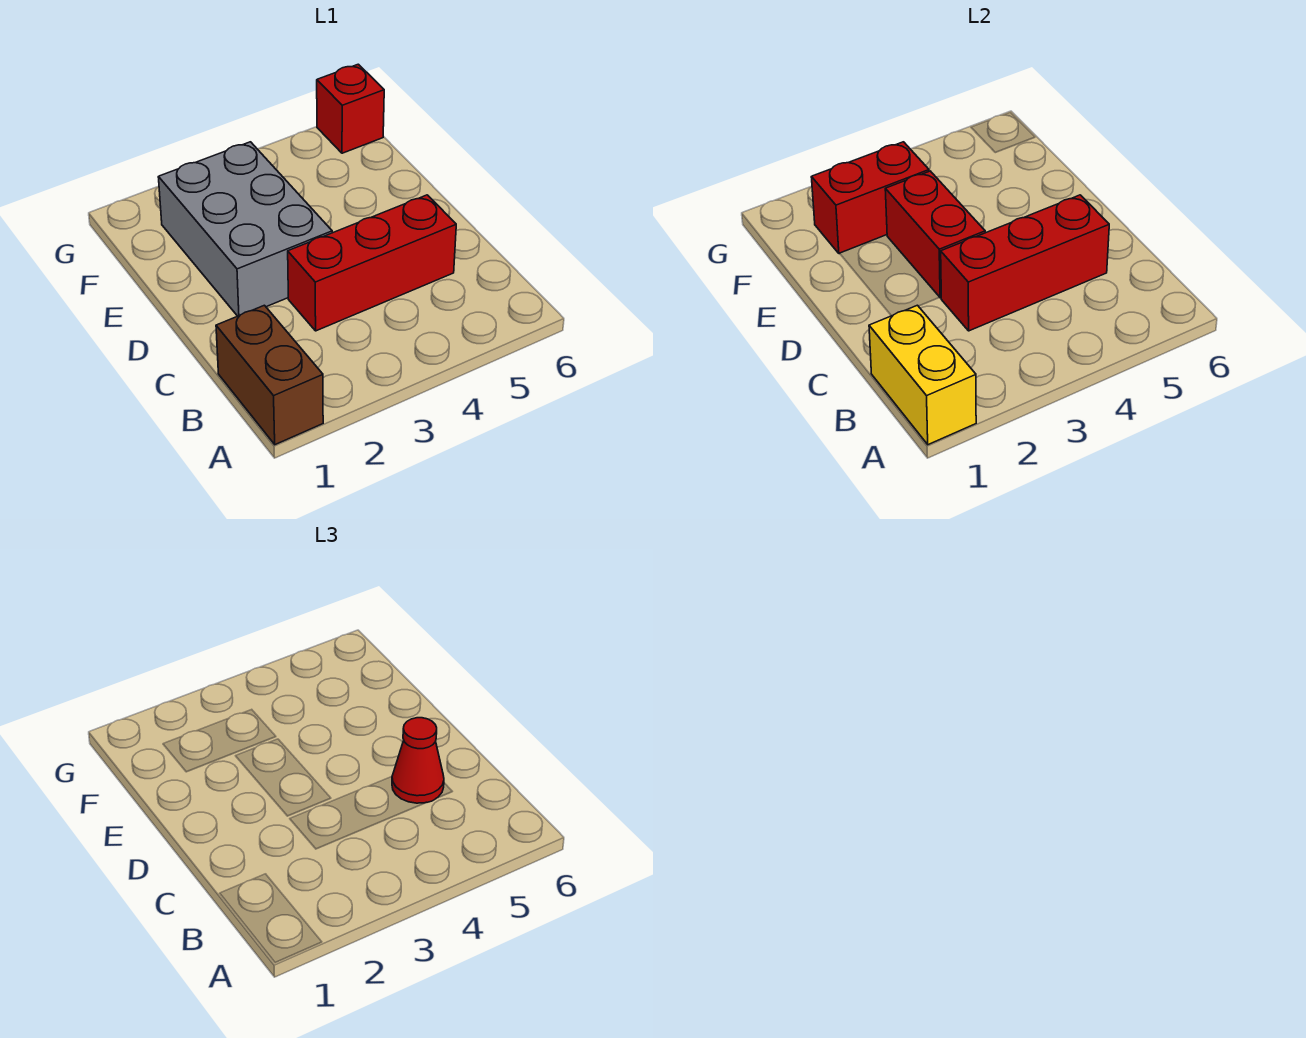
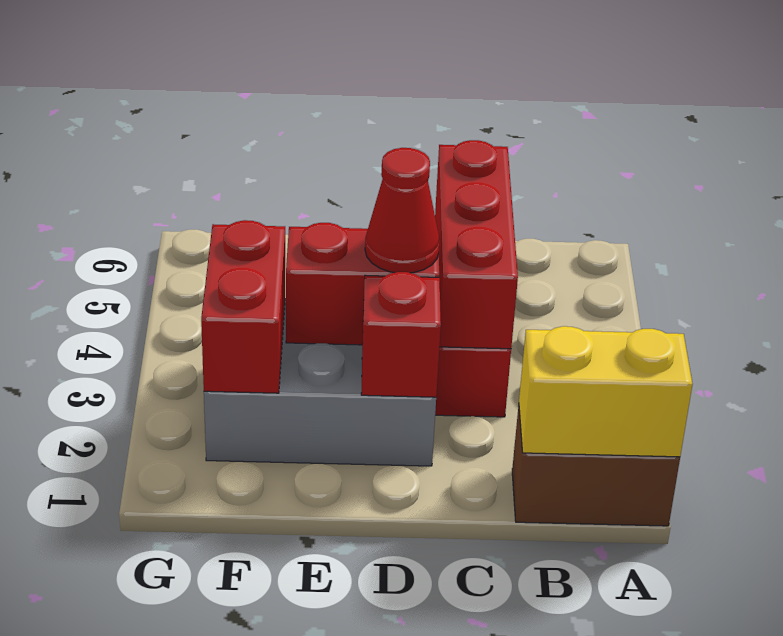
red 1x1 cone [392,718,444,803] -> red 1x1 cone moved to [365,148,440,273]
red 1x1 brick [317,64,384,153] -> red 1x1 brick moved to [361,272,441,397]

